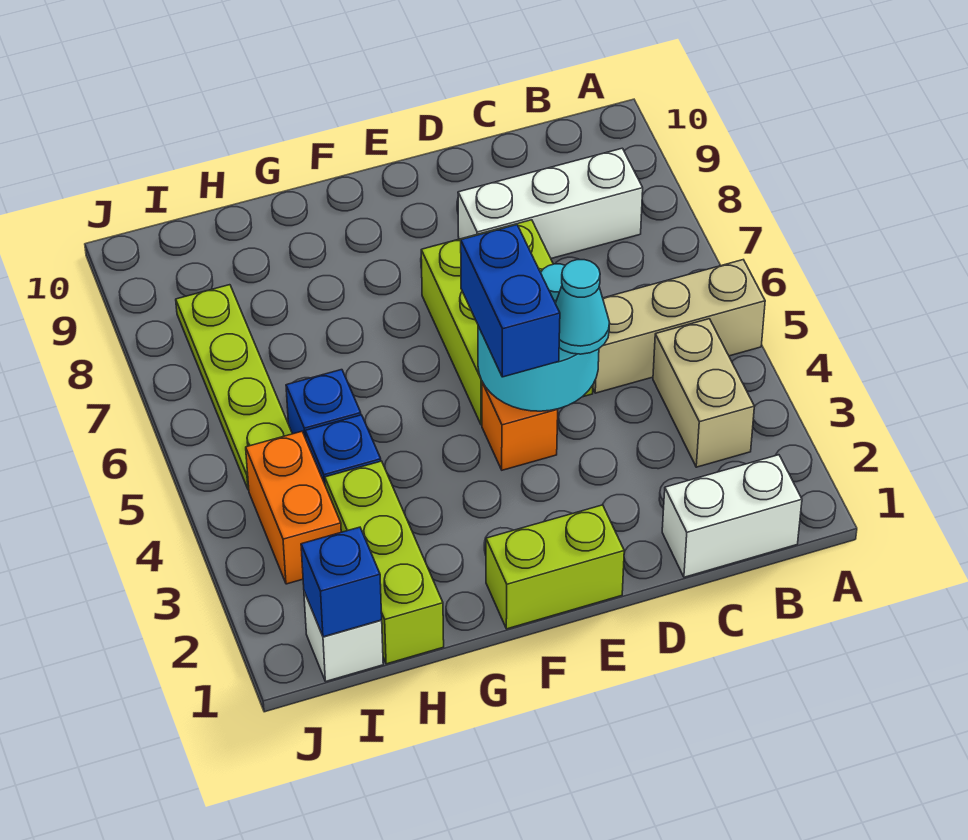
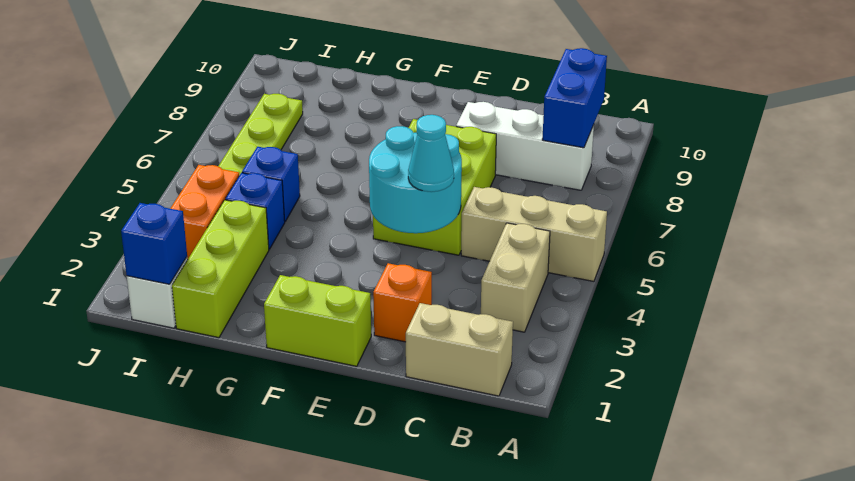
white 1x2 brick [662,455,802,577] -> tan 1x2 brick [406,303,513,396]
orange 1x1 brick [482,382,558,470] -> orange 1x1 brick moved to [373,263,432,342]
blue 1x2 brick [461,225,560,377] -> blue 1x2 brick moved to [542,48,607,148]

